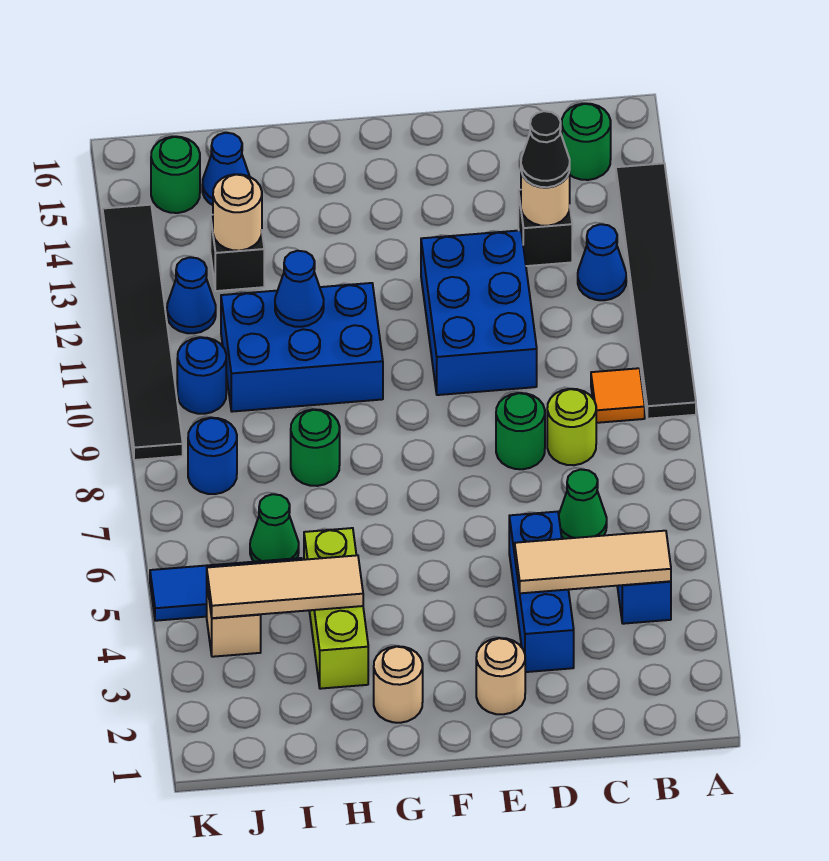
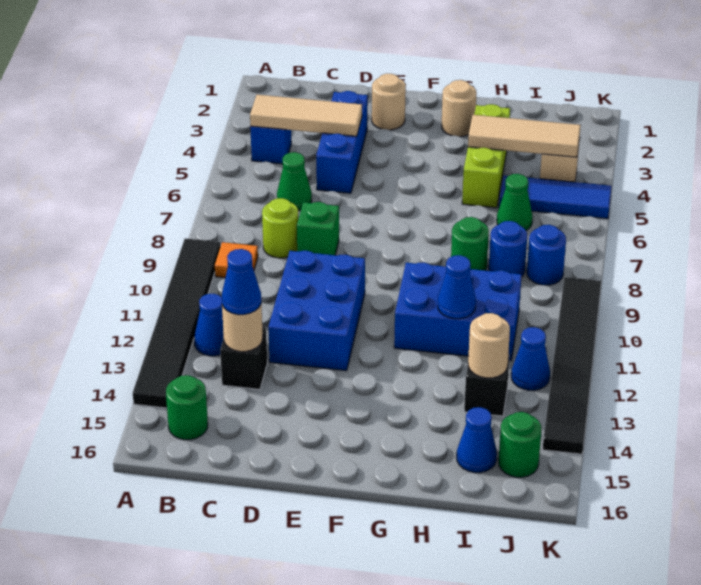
black 1x1 cone [521,111,570,187] -> blue 1x1 cone [222,249,261,315]
green 1x1 round brick [496,393,545,469] -> green 1x1 brick [297,202,339,255]
blue 1x1 round brick [177,337,226,414] -> blue 1x1 round brick moved to [489,221,527,277]

